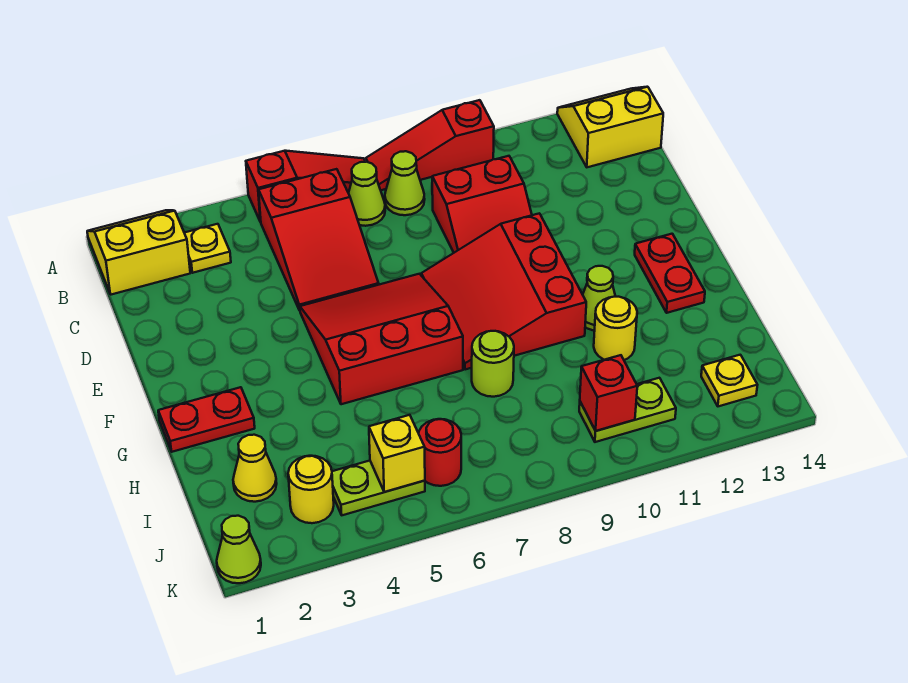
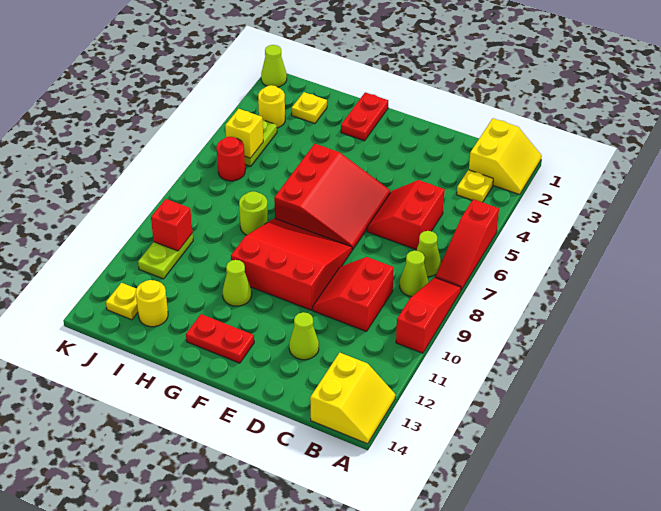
red 2x3 slope [259,169,379,310] -> red 2x2 slope [367,180,445,250]
none -> lime 1x1 cone [289,312,319,360]
yellow 1x1 round brick [594,297,637,360] -> yellow 1x1 round brick moved to [136,280,168,327]
yellow 1x1 cone [233,435,277,502] -> yellow 1x1 plate [292,92,327,124]

